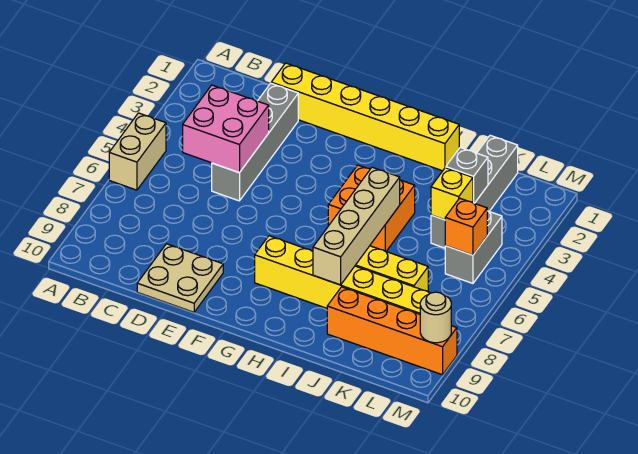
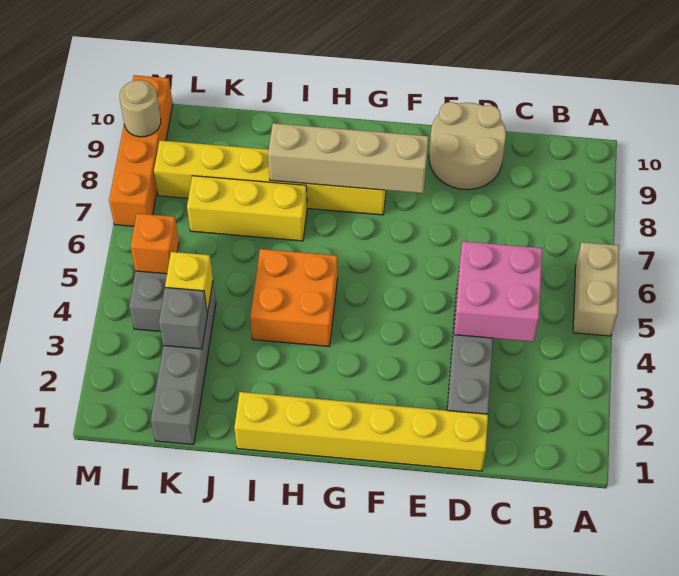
tan 2x2 plate [137,244,223,312] -> tan 2x2 round brick [429,102,506,190]
tan 1x4 brick [313,167,400,285] -> tan 1x4 brick turned to [268,123,428,193]
orange 1x4 brick [327,287,457,375] -> orange 1x4 brick turned to [109,75,173,226]

